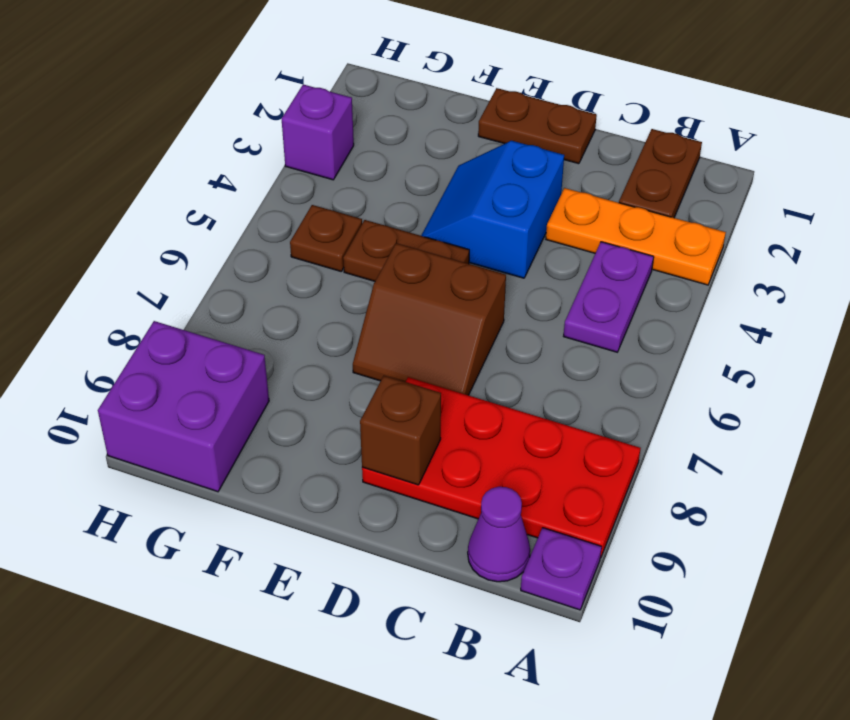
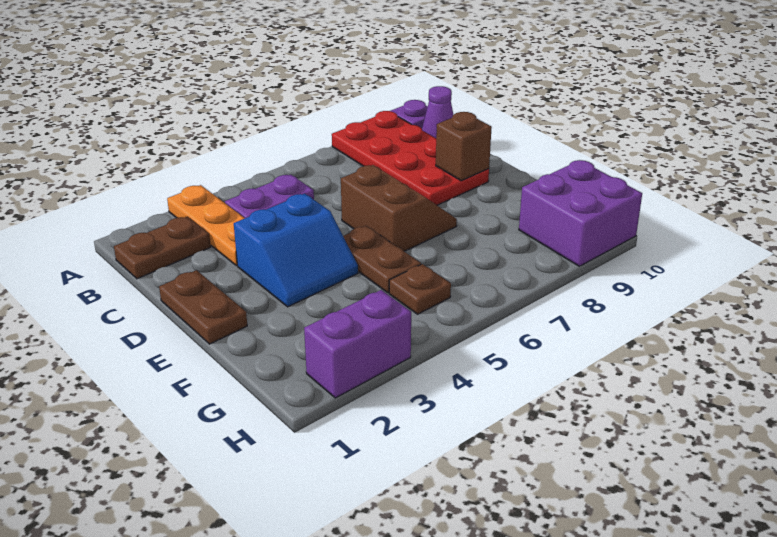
purple 1x1 brick [282,84,354,180] -> purple 1x2 brick [304,290,411,398]

